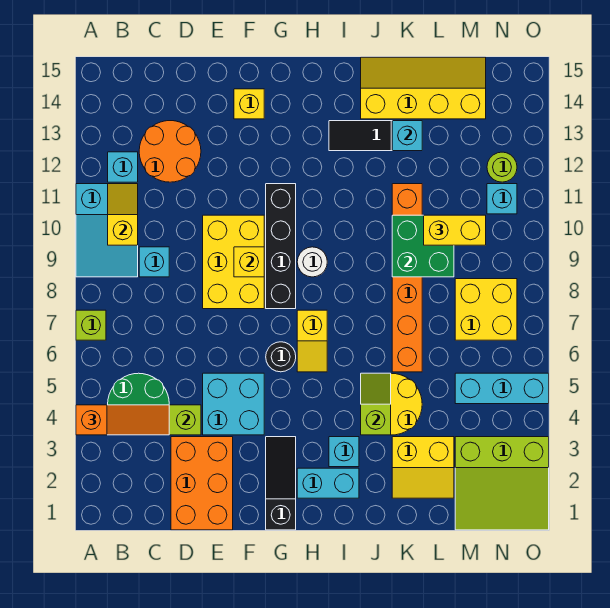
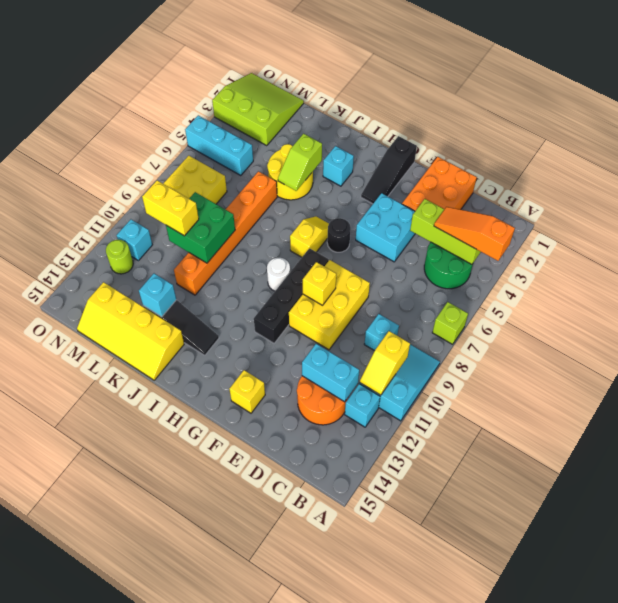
cyan 1x2 brick [297,468,359,498] -> cyan 1x2 brick moved to [302,344,359,402]
yellow 2x2 slope [392,437,454,498] -> none

